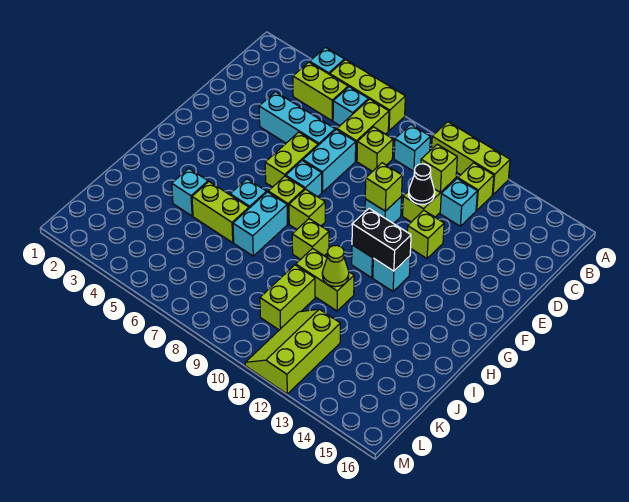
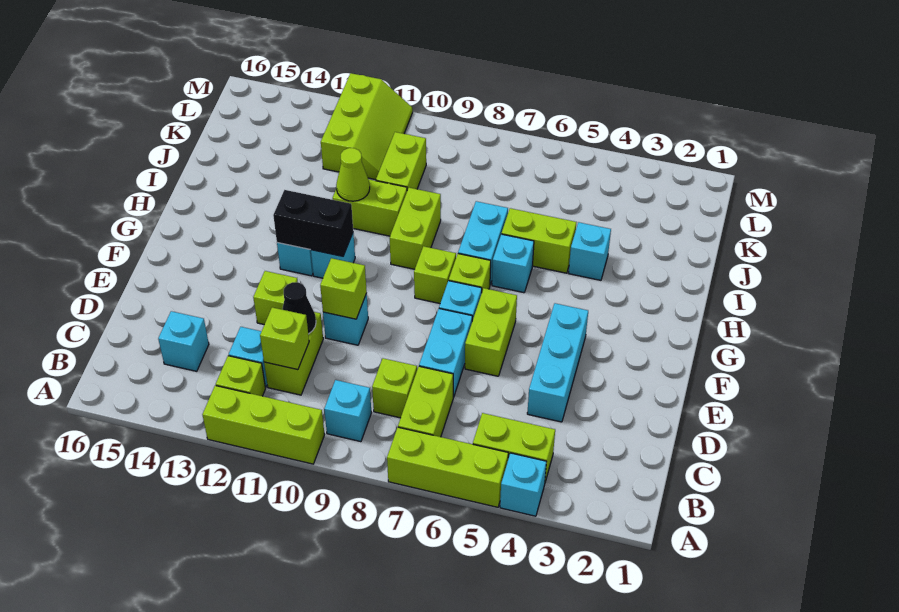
cyan 1x1 brick [333,87,368,126] -> cyan 1x1 brick moved to [158,311,209,371]
cyan 1x3 brick [259,92,335,145] -> cyan 1x3 brick turned to [527,303,588,422]
lime 1x1 brick [292,219,329,259] -> lime 1x2 brick [390,188,441,269]

